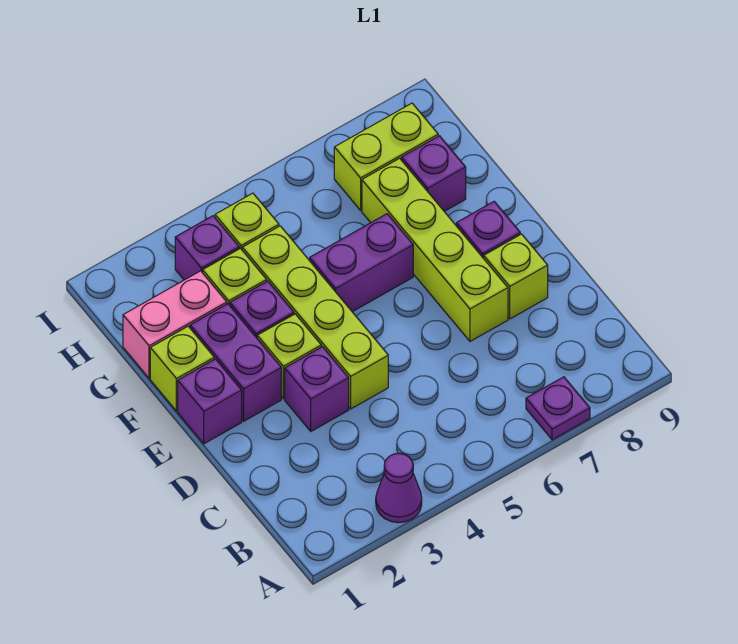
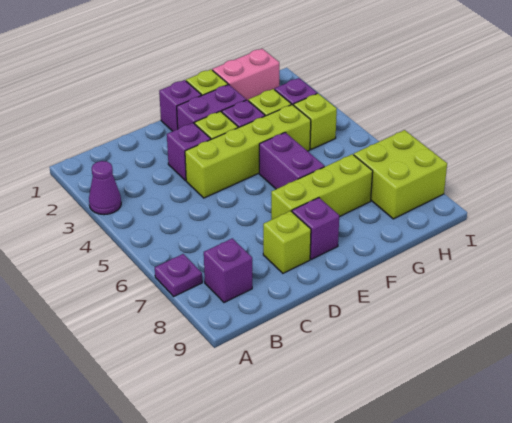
lime 1x4 brick [362,158,508,341] -> lime 1x3 brick [271,154,373,220]
pink 1x2 brick [123,271,227,378] -> pink 1x2 brick turned to [212,49,279,100]
purple 1x1 brick [402,136,466,211] -> purple 1x1 brick moved to [204,238,252,303]
lime 1x2 brick [334,103,438,210] -> lime 2x2 brick [354,130,447,219]

